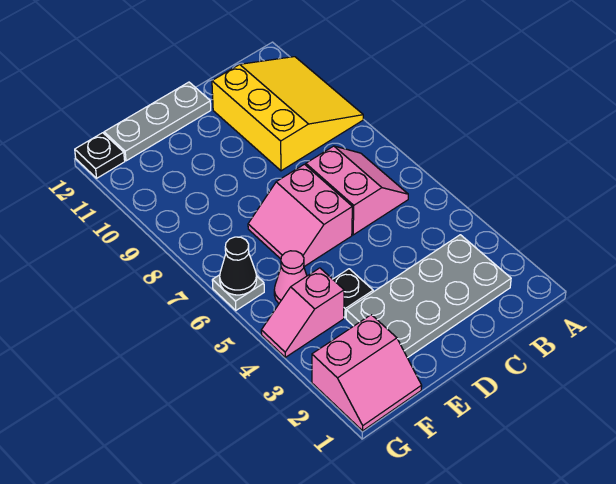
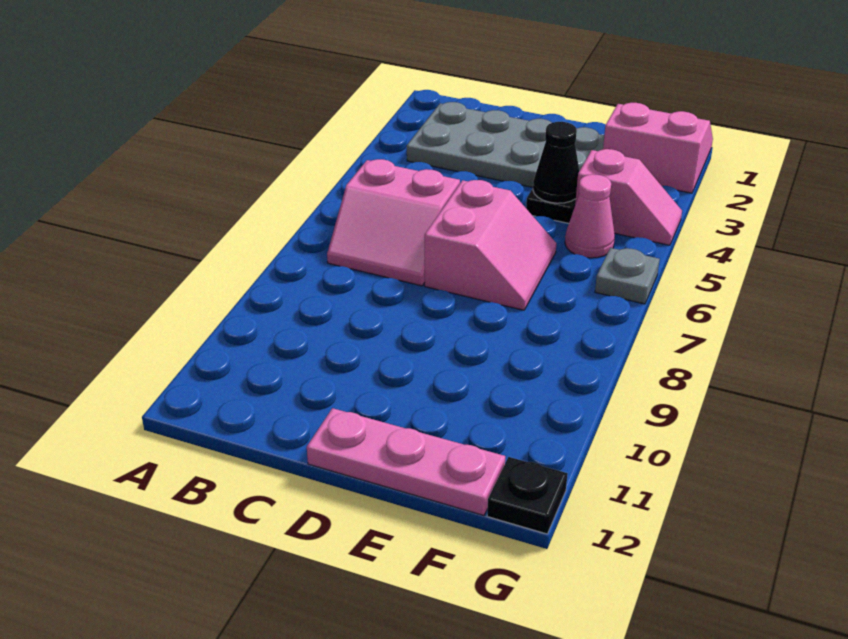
yellow 3x3 slope [212,57,363,171] -> none
pink 2x2 slope [306,146,408,235] -> pink 2x2 slope turned to [327,159,460,286]
grey 1x3 plate [104,82,211,161] -> pink 1x3 plate [307,408,505,515]
black 1x1 cone [220,237,257,295] -> black 1x1 cone moved to [533,122,579,203]

